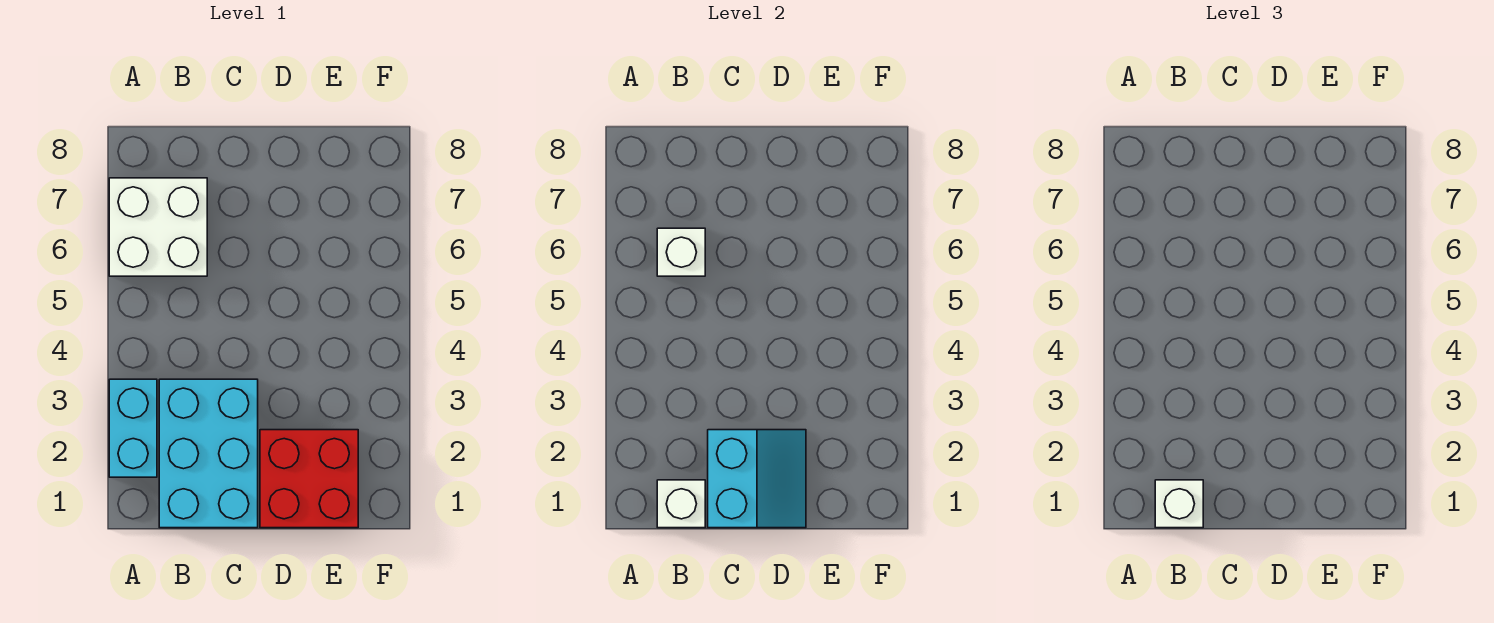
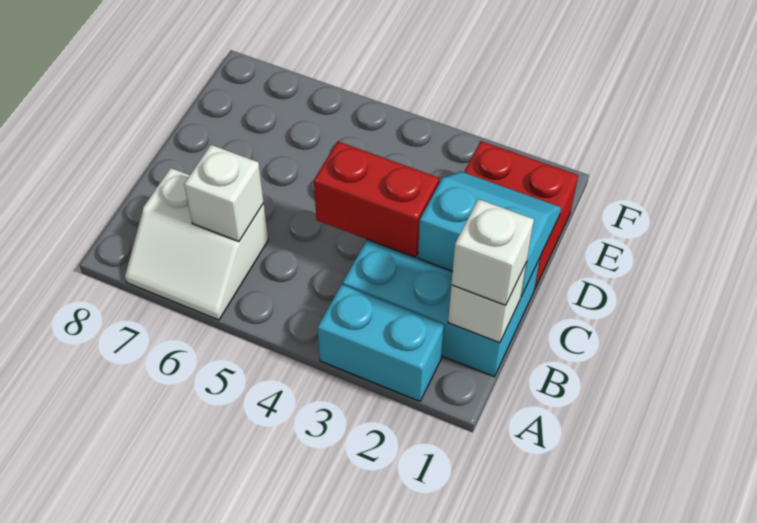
white 2x2 brick [109,178,207,276] -> white 2x2 slope [125,168,268,320]
none -> red 1x2 brick [314,141,439,257]

